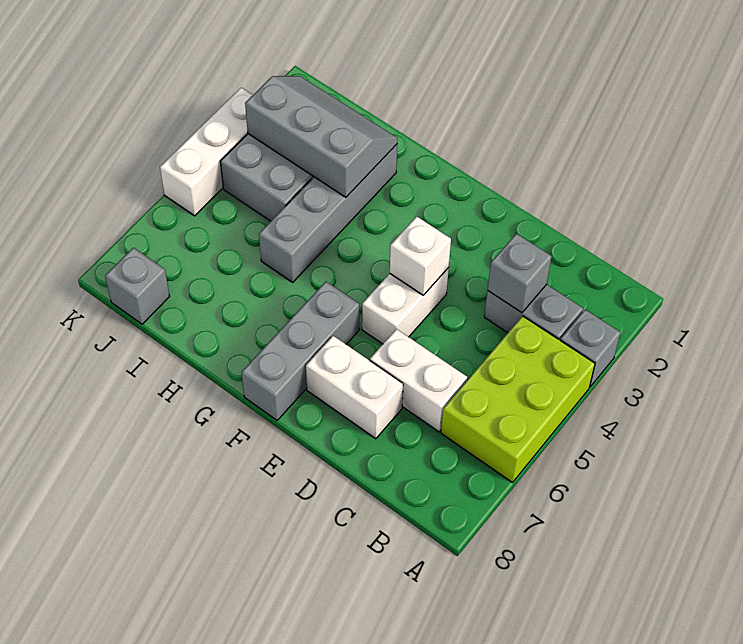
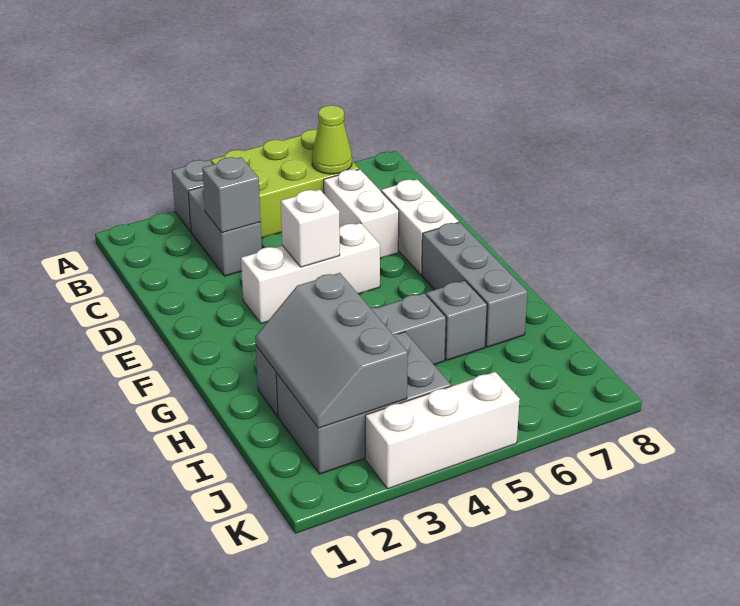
none -> lime 1x1 cone [312,105,352,174]
white 1x2 brick [362,268,449,344] -> white 1x3 brick [241,223,380,324]
grey 1x3 brick [241,282,359,420] -> grey 1x3 brick turned to [422,222,528,347]
grey 1x1 brick [105,248,170,324] -> grey 1x1 brick moved to [426,281,487,360]

